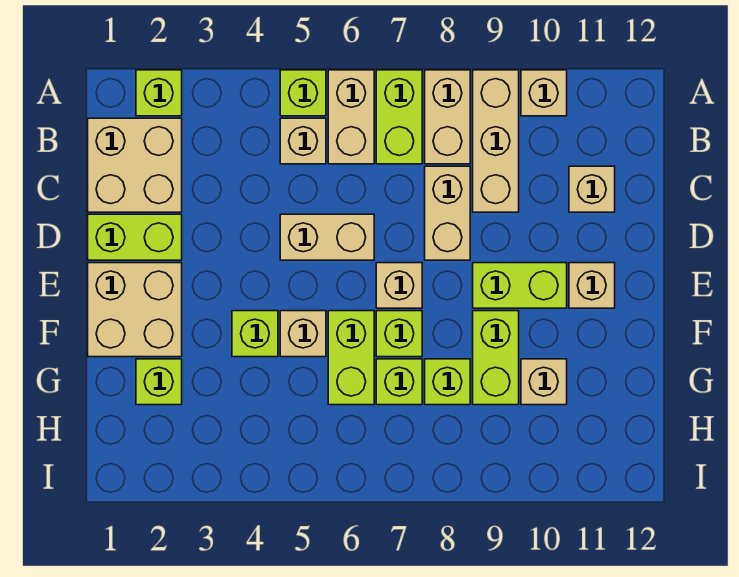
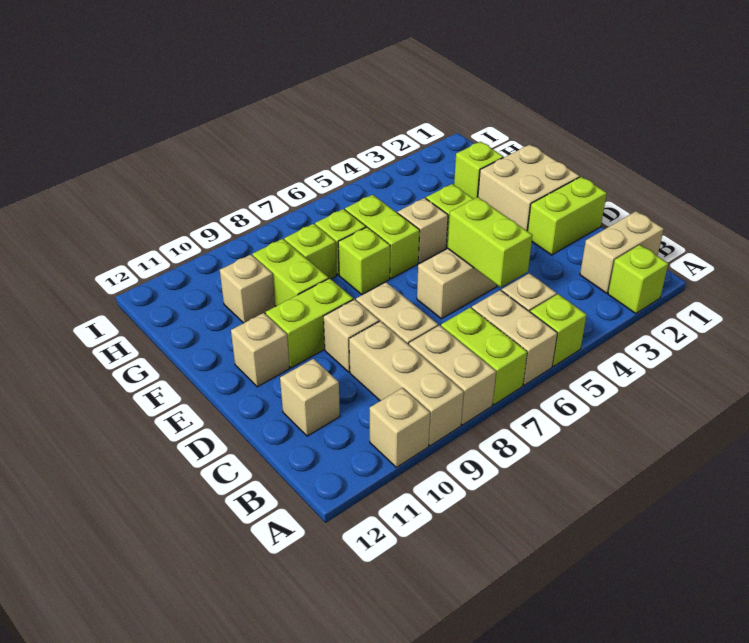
tan 2x2 brick [88,118,182,212] -> tan 1x2 brick [580,211,664,293]
none -> lime 1x2 brick [448,197,533,287]
tan 1x1 brick [376,263,422,308] -> tan 1x1 brick moved to [324,299,379,372]

